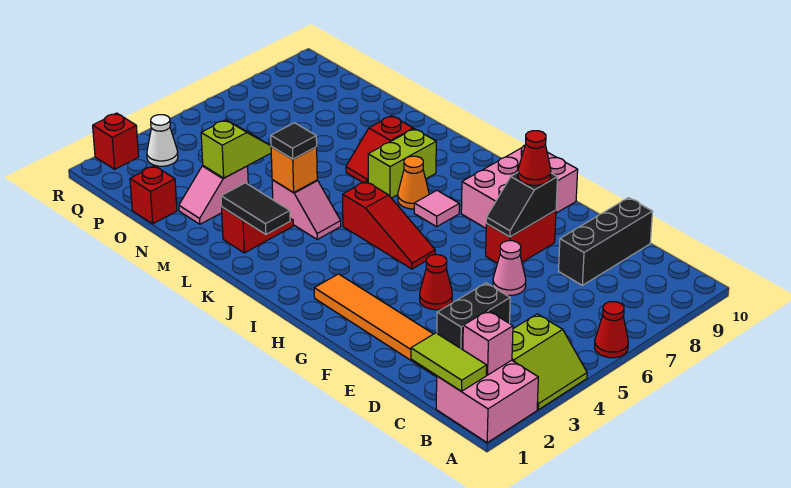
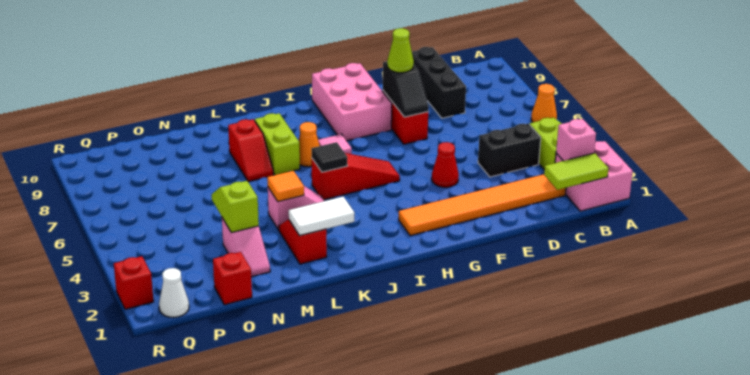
red 1x1 cone [595,302,628,358] -> orange 1x1 cone [531,84,557,122]
black 1x2 brick [437,283,510,350] -> black 1x2 brick turned to [478,124,541,177]
pink 1x1 cone [493,241,526,295] -> none
red 1x1 cone [518,131,551,185] -> lime 1x1 cone [387,28,414,73]
black 1x2 tile [221,183,290,234] -> white 1x2 tile [289,197,355,236]
orange 1x1 brick [271,147,317,193] -> orange 1x1 tile [267,171,304,202]
black 1x1 tile [271,123,317,159] -> black 1x1 tile moved to [312,142,347,172]
white 1x1 cone [147,115,178,166] -> white 1x1 cone moved to [159,268,189,317]

